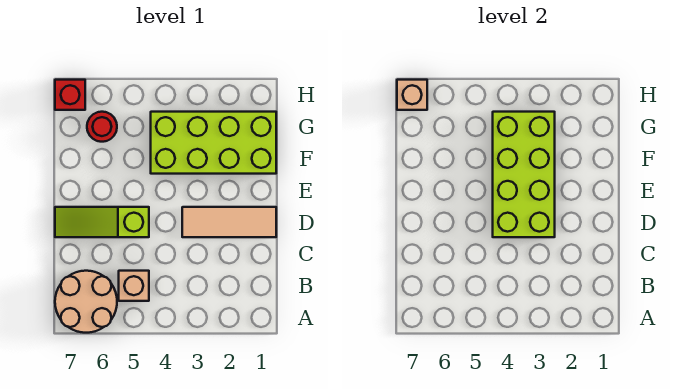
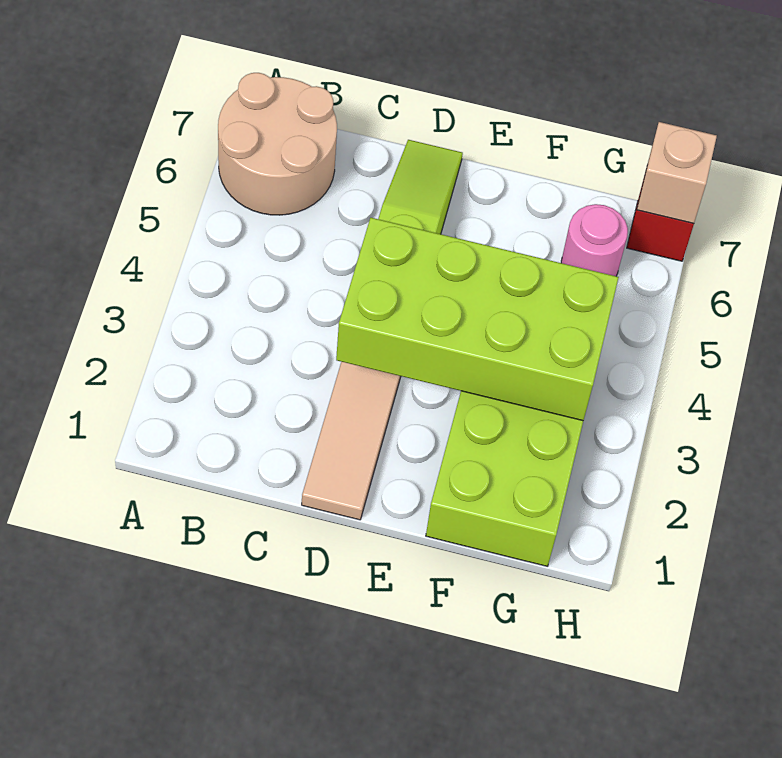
tan 1x1 brick [119,271,149,301] -> none
red 1x1 round brick [87,112,117,142] -> pink 1x1 round brick [561,204,628,276]

